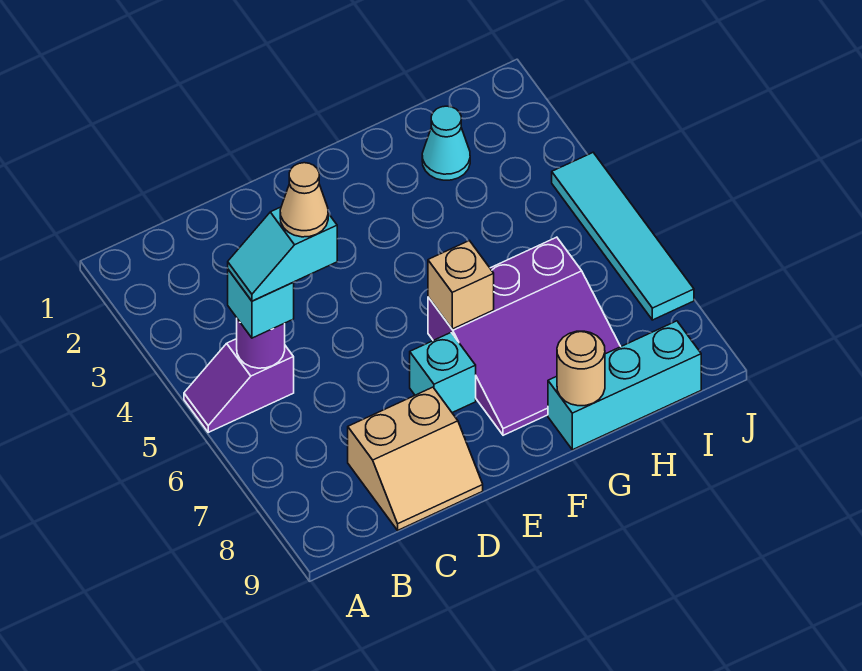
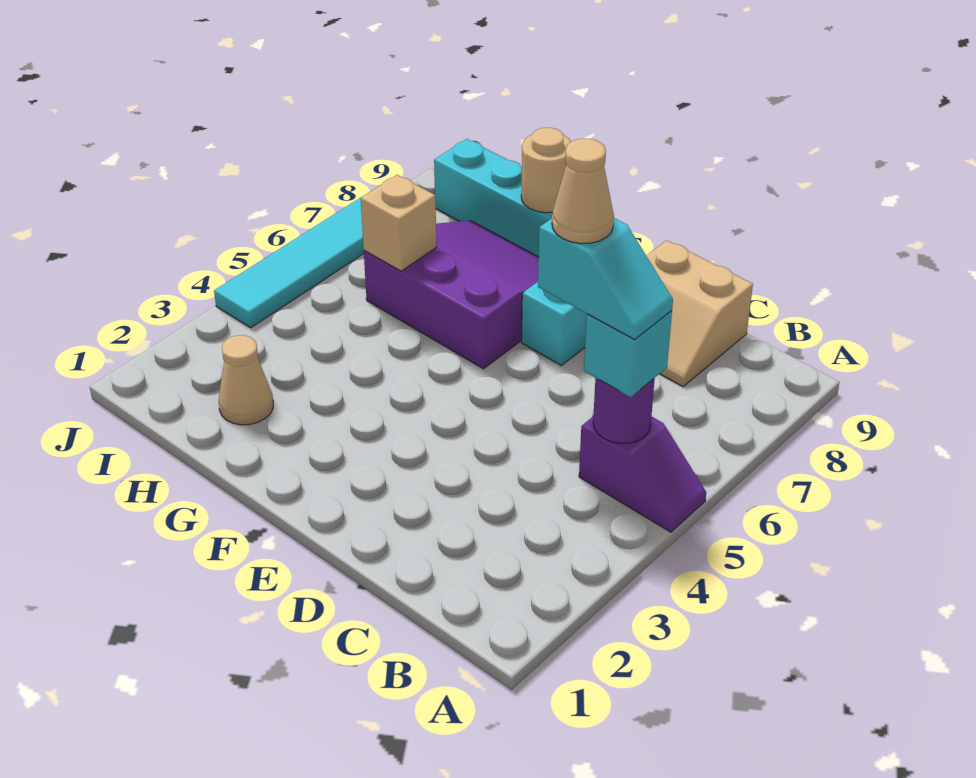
tan 2x2 slope [348,387,483,530] -> tan 2x2 slope turned to [646,240,753,387]
tan 1x1 brick [428,241,494,329] -> tan 1x1 brick moved to [361,175,437,271]
cyan 1x1 cone [422,106,470,180] -> tan 1x1 cone [219,335,273,425]

